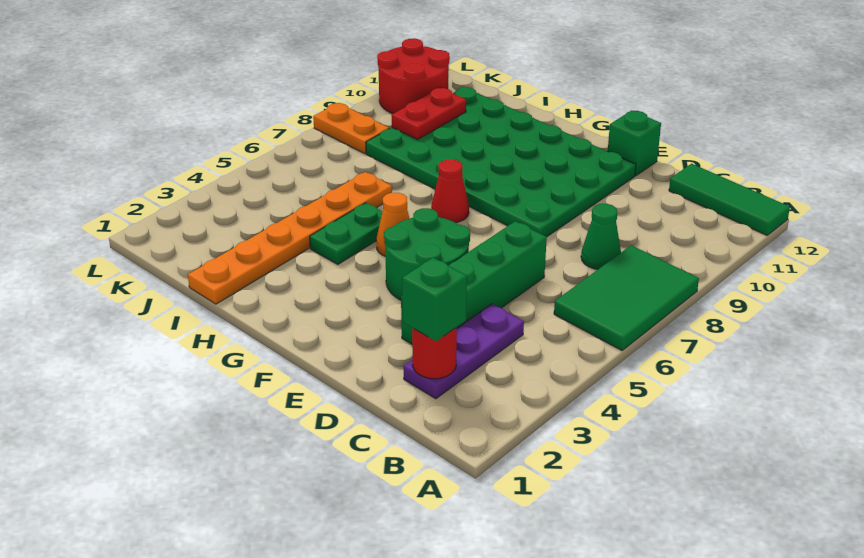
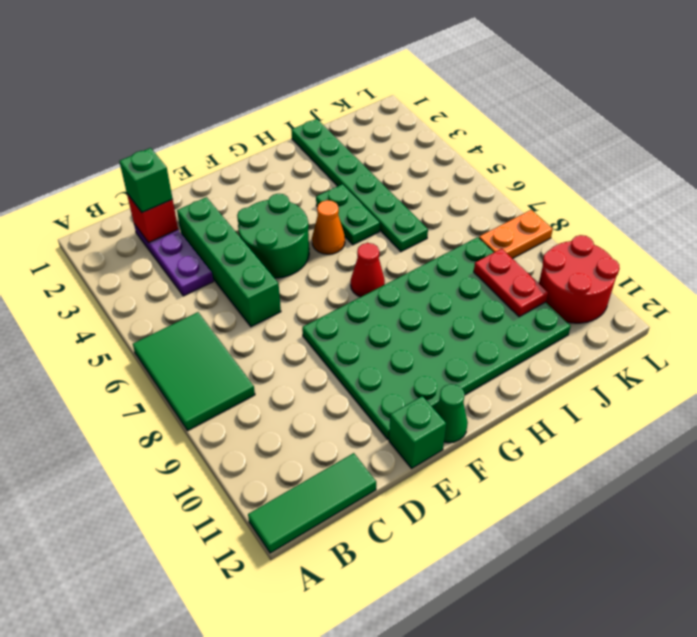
red 1x1 round brick [412,327,457,379] -> red 1x1 brick [127,194,178,243]
green 1x1 cone [581,204,621,269] -> green 1x1 cone moved to [434,384,468,443]
orange 1x6 plate [188,172,392,304] -> green 1x6 plate [291,119,428,251]

